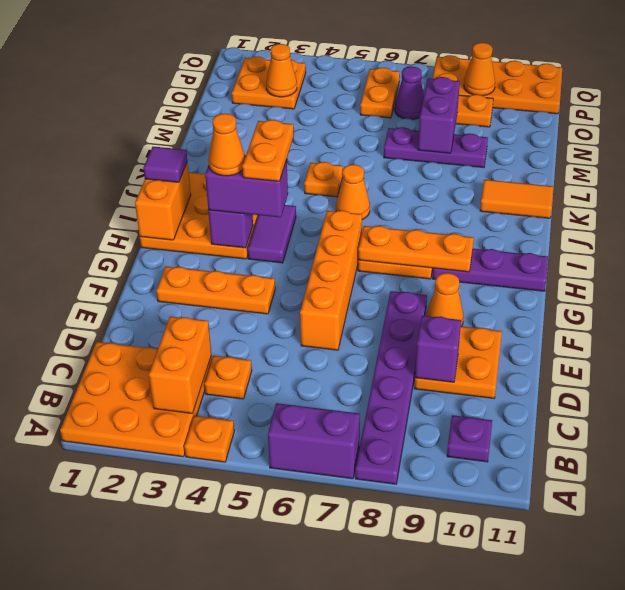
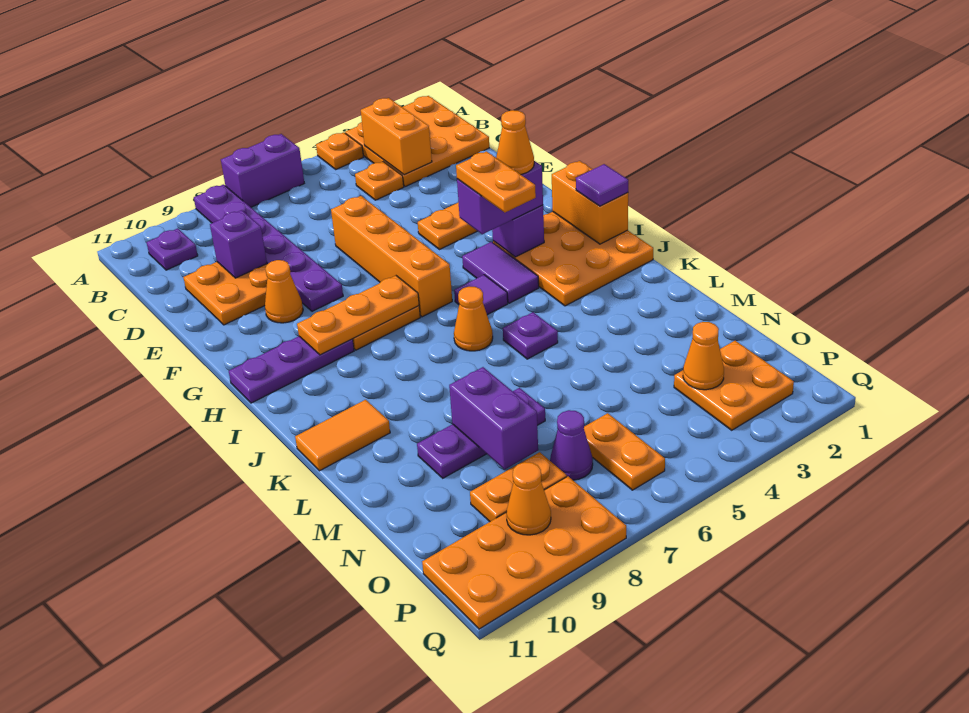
none -> purple 1x1 tile [454,275,508,315]
orange 1x1 plate [304,162,343,197] -> purple 1x1 plate [503,312,558,359]

